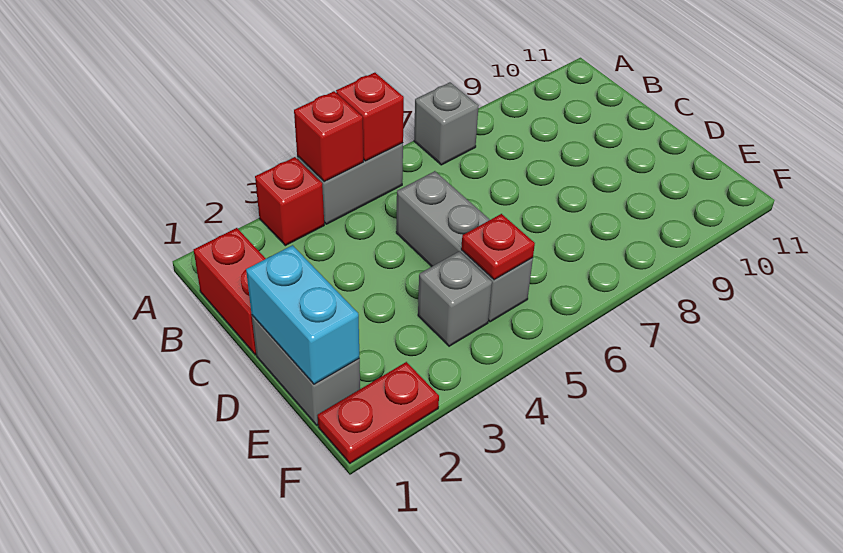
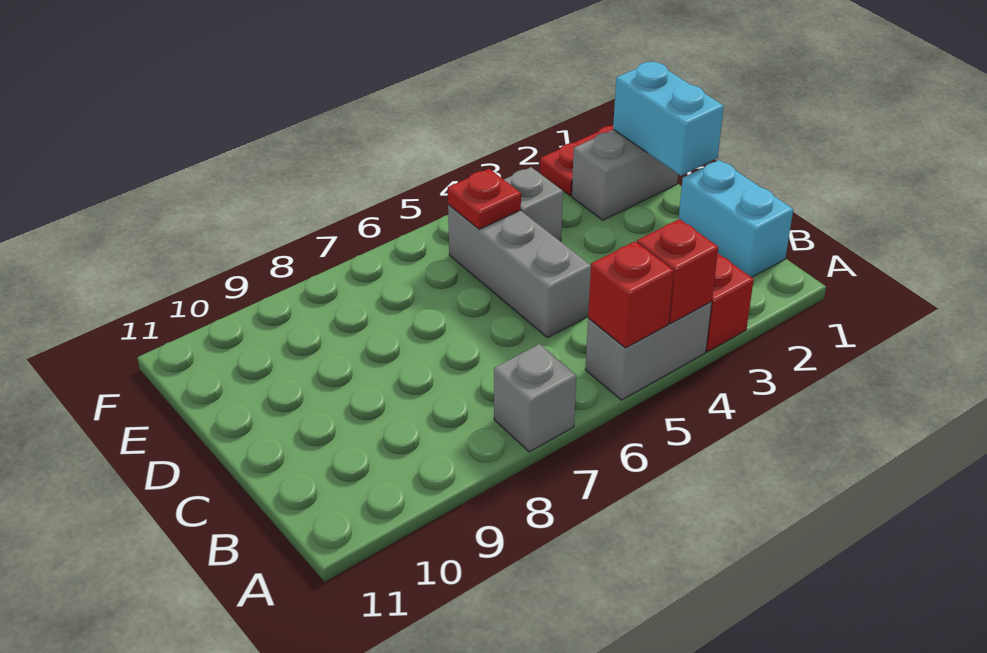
red 1x2 brick [194,228,266,355] -> cyan 1x2 brick [679,160,793,277]
grey 1x2 brick [252,316,360,425] -> grey 1x2 brick turned to [572,130,678,220]

